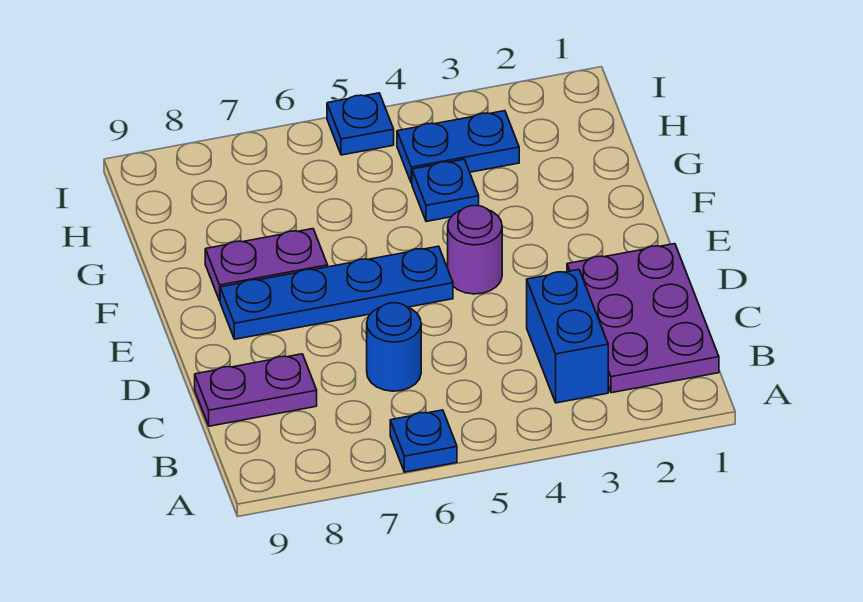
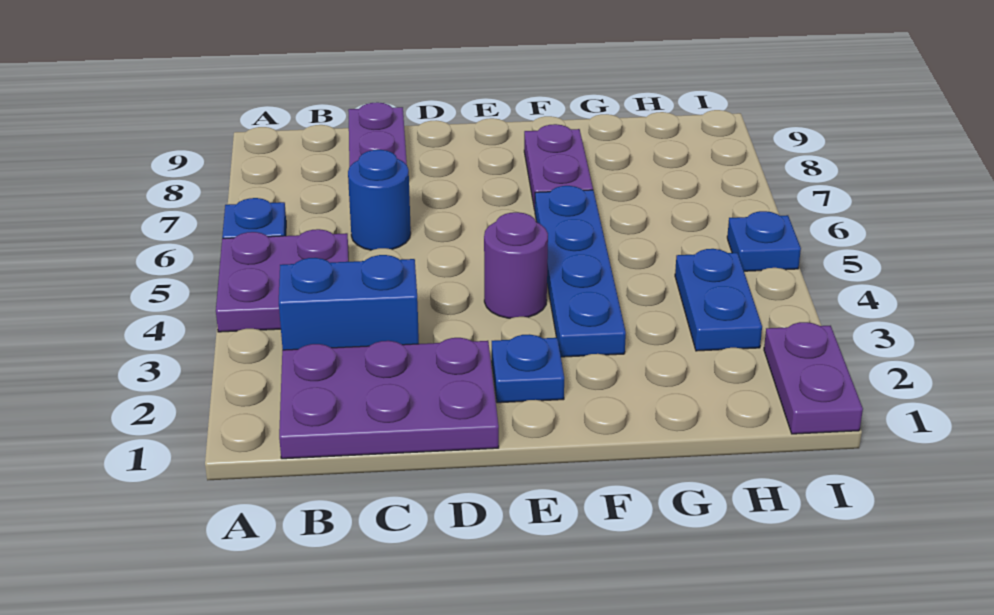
none -> purple 2x2 plate [216,229,349,332]
blue 1x4 plate [220,246,453,339] -> blue 1x4 plate moved to [535,186,626,357]
blue 1x1 plate [412,159,479,222] -> blue 1x1 plate moved to [492,334,564,403]
none -> purple 1x2 plate [764,322,863,434]

